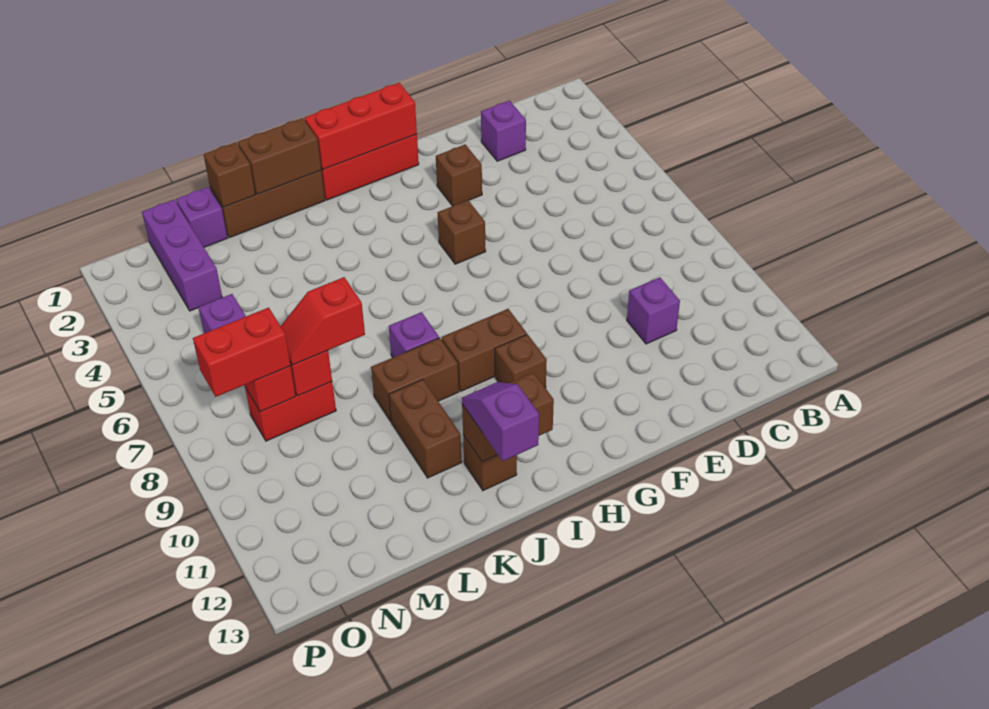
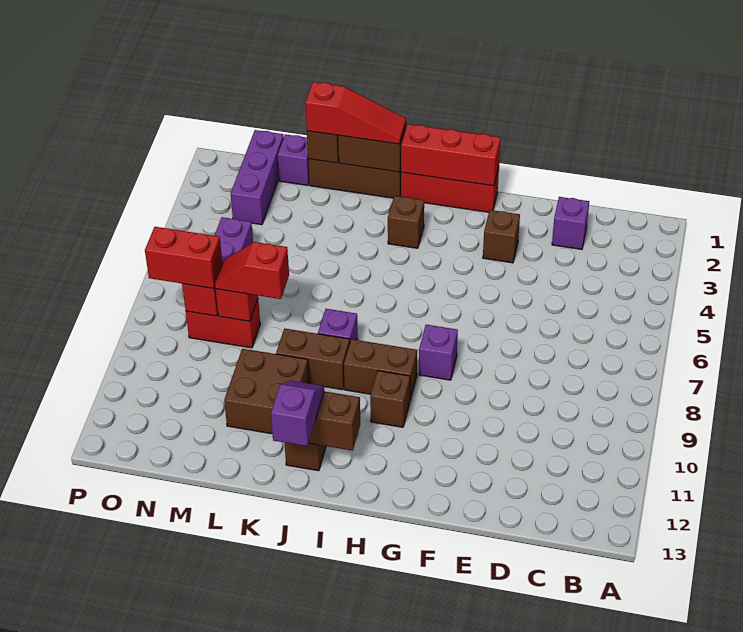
purple 1x1 brick [627,277,680,344] -> purple 1x1 brick moved to [419,325,458,380]
brown 1x1 brick [438,200,486,264] -> brown 1x1 brick moved to [388,196,424,248]
none -> red 1x3 slope [305,82,406,144]
brown 1x2 brick [389,380,462,478] -> brown 2x2 brick [224,349,309,434]

